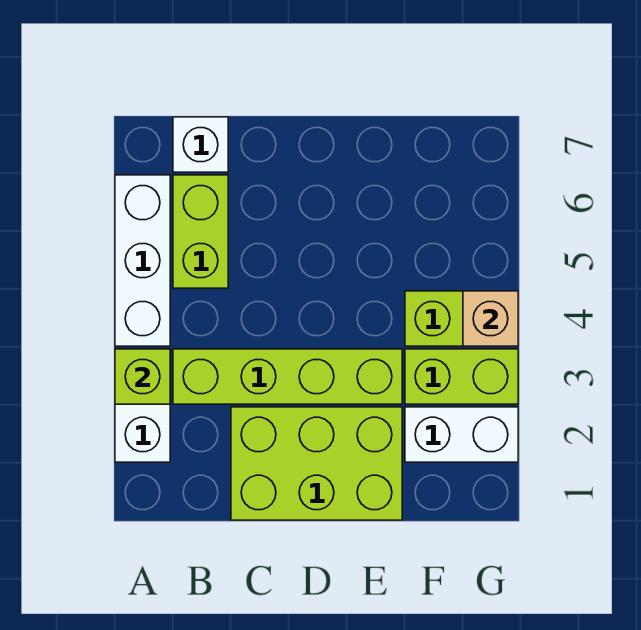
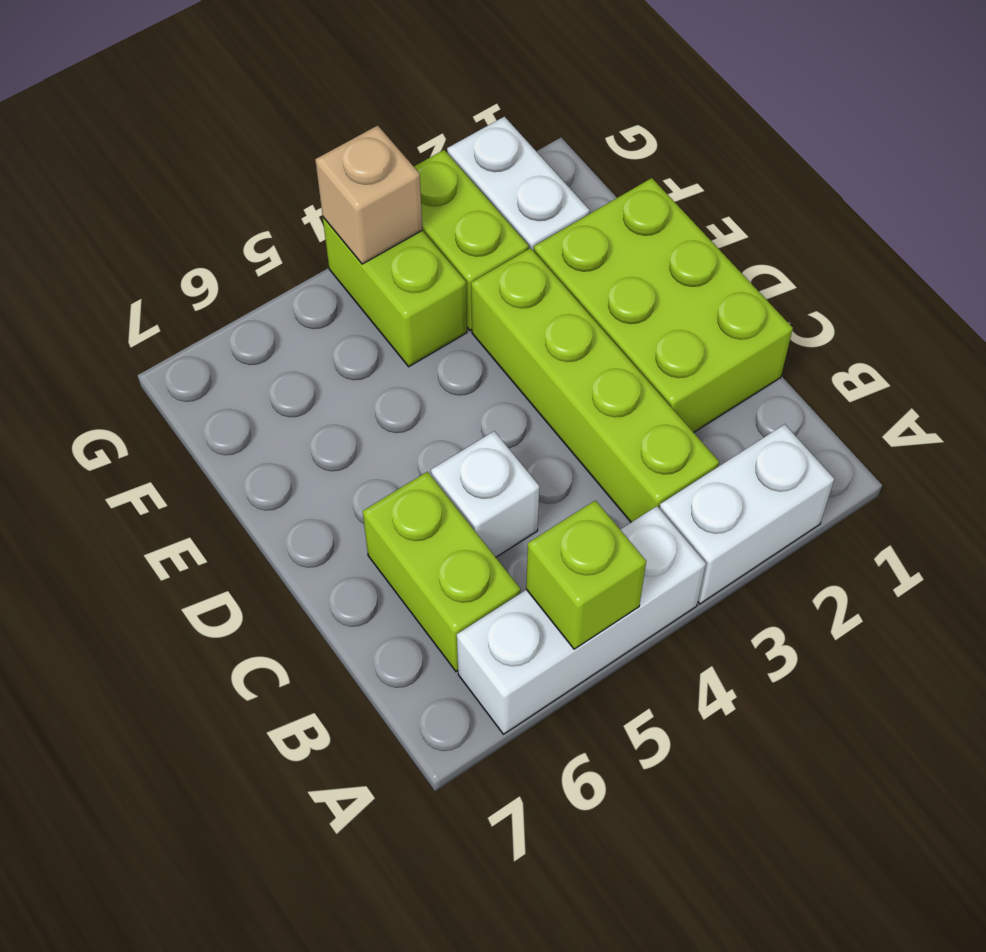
lime 1x1 brick [115,349,170,404] -> lime 1x1 brick moved to [526,500,646,649]
lime 1x2 brick [173,175,228,288] -> lime 1x2 brick turned to [363,472,521,672]
white 1x1 brick [173,117,228,172] -> white 1x1 brick moved to [431,431,539,557]

